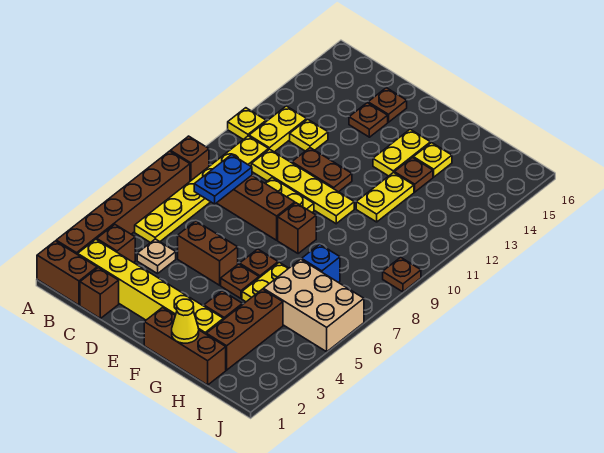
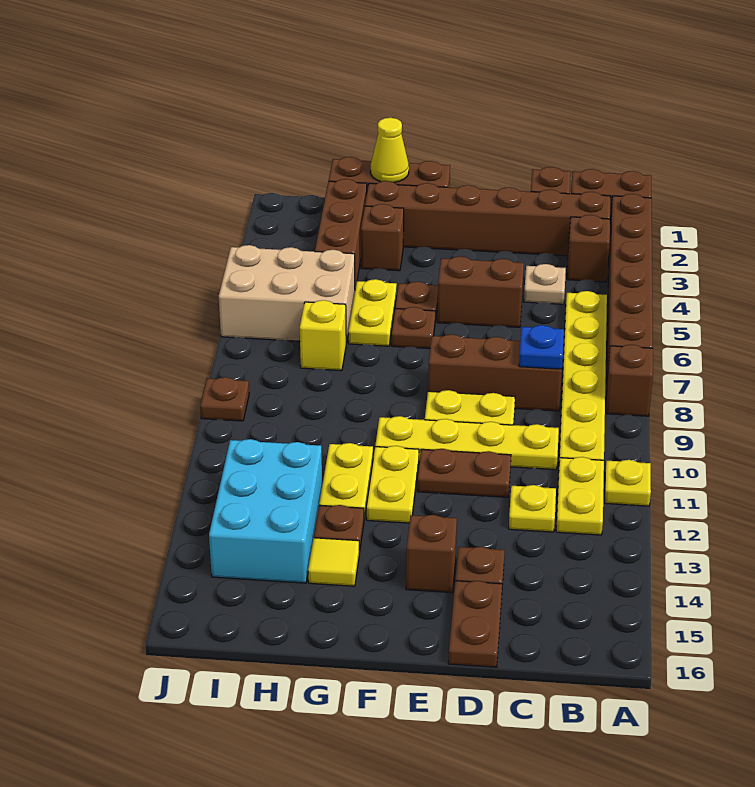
yellow 1x6 brick [78,239,223,334] -> brown 1x6 brick [365,181,610,256]
blue 1x2 plate [194,155,252,204] -> blue 1x1 plate [519,325,564,369]
brown 1x1 plate [368,88,407,122] -> brown 1x2 plate [448,581,502,667]
brown 1x1 brick [278,203,316,254] -> brown 1x1 brick moved to [406,515,457,593]
yellow 1x2 plate [373,129,431,176] -> yellow 1x2 plate moved to [367,446,419,523]
yellow 1x1 plate [413,143,452,177] -> yellow 1x1 tile [308,538,359,586]
blue 1x1 brick [302,244,340,282] -> yellow 1x1 brick [300,300,346,371]
none -> cyan 2x3 brick [209,439,322,583]

